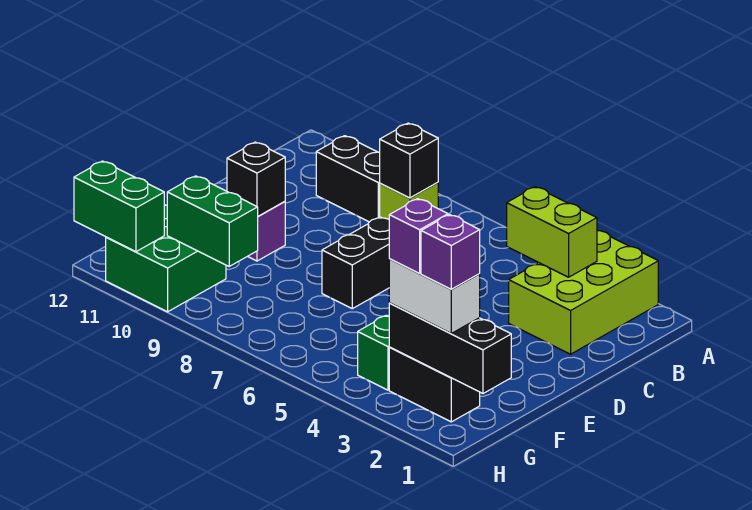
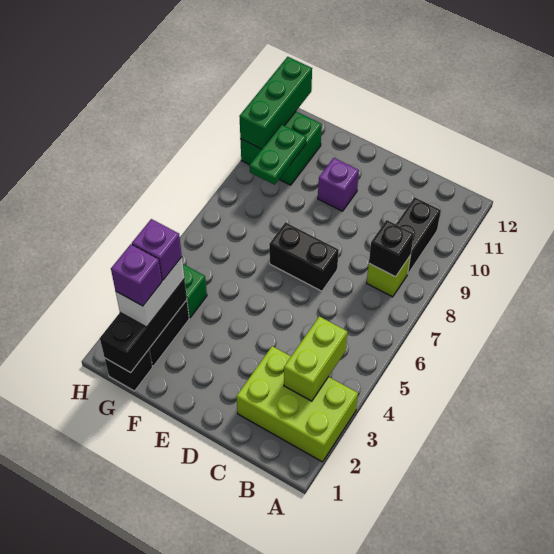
black 1x1 brick [227,142,285,216] -> black 1x1 brick moved to [105,350,153,391]
green 1x2 brick [167,176,258,266] -> green 1x2 plate [249,125,306,185]
green 1x2 brick [74,161,164,252] -> green 1x3 brick [239,57,312,149]

